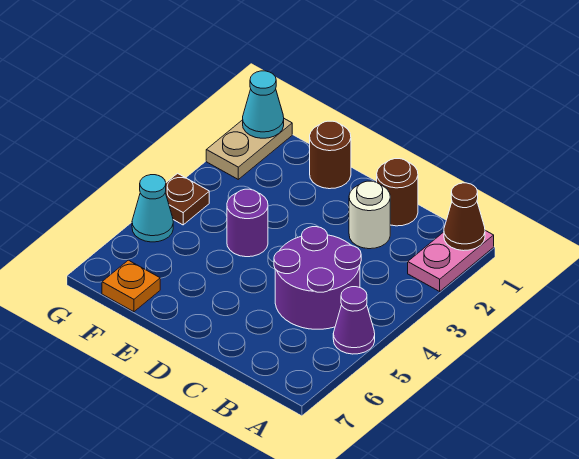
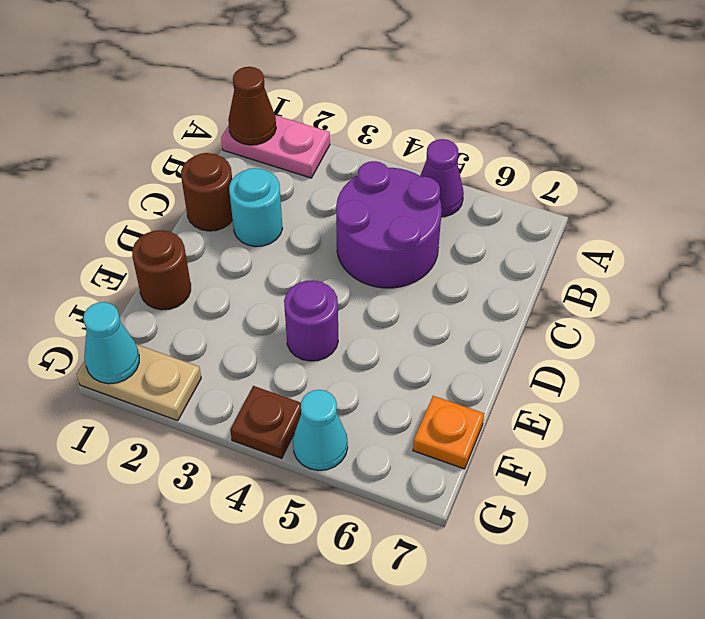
white 1x1 round brick [349,181,390,249] -> cyan 1x1 round brick [229,168,283,247]

